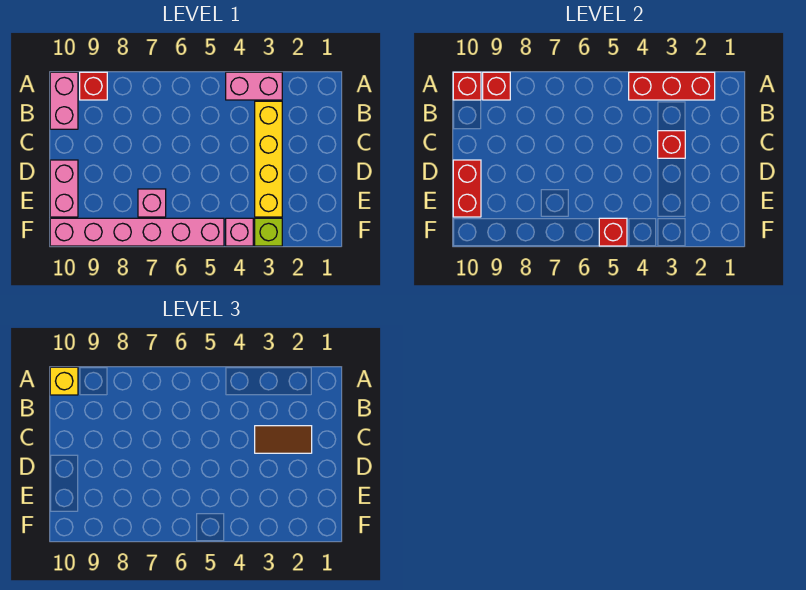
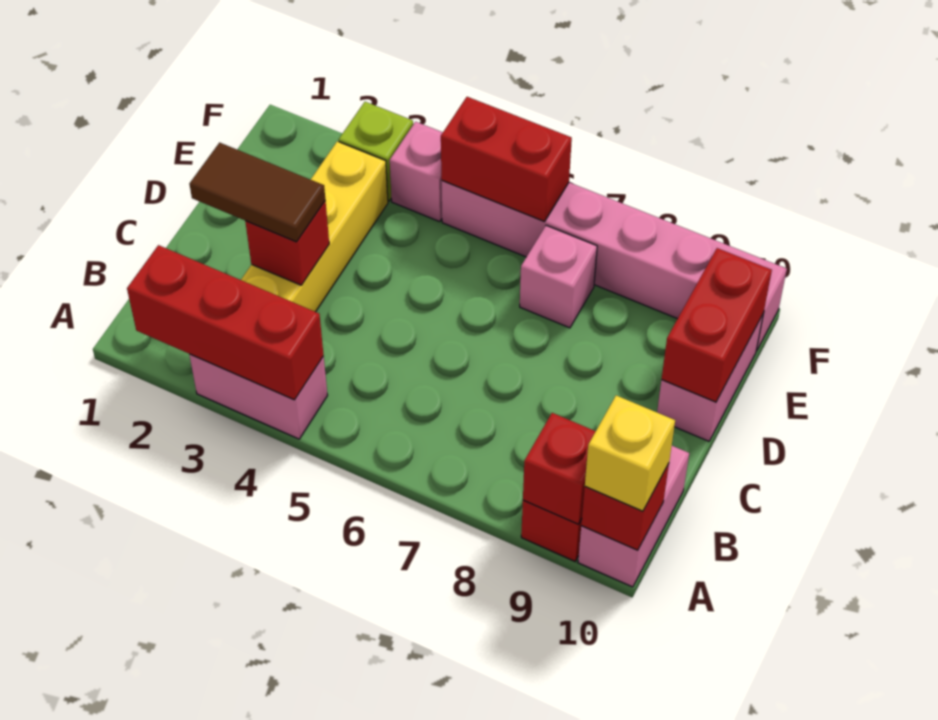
red 1x1 brick [599,218,627,246] -> red 1x2 brick [441,97,572,222]

